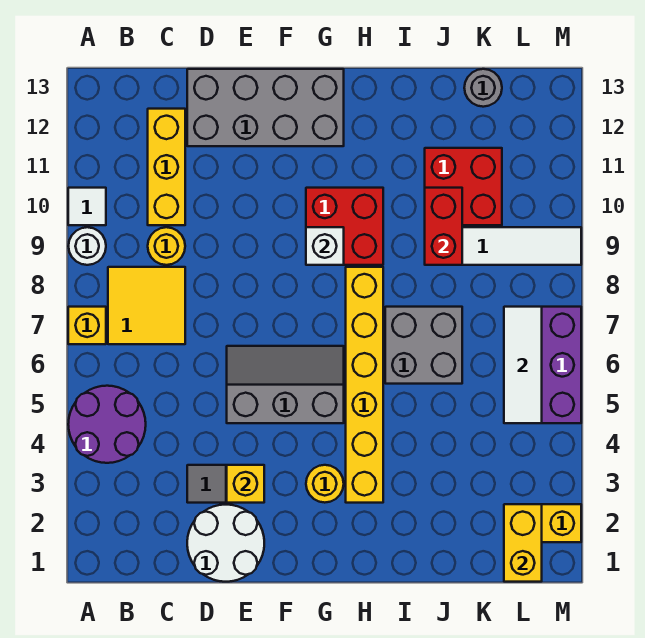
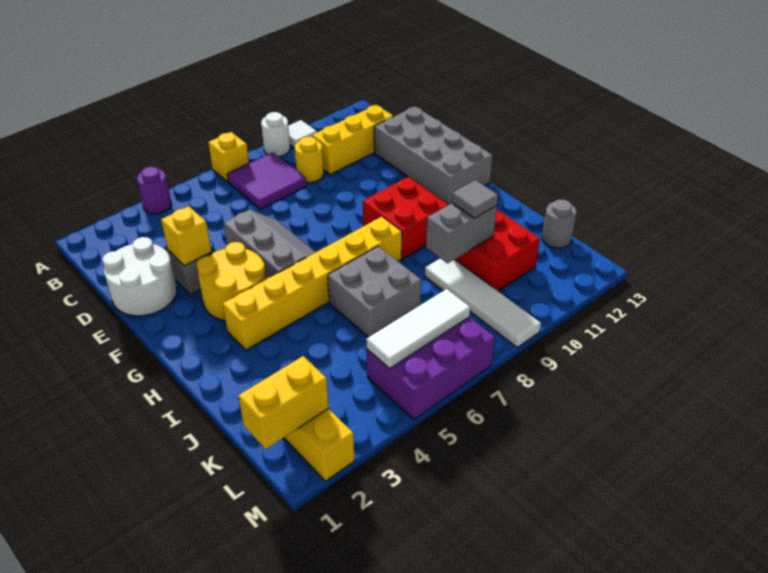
purple 2x2 round brick [68,386,146,463] -> purple 1x1 round brick [137,166,171,214]
yellow 2x2 tile [108,267,185,344] -> purple 2x2 tile [227,153,307,209]
yellow 1x1 round brick [306,465,344,503] -> yellow 2x2 round brick [196,242,266,321]
white 1x1 brick [306,227,344,265] -> none
red 1x2 brick [425,188,462,265] -> grey 1x2 brick [426,203,497,263]
none -> grey 1x1 tile [452,180,498,218]

